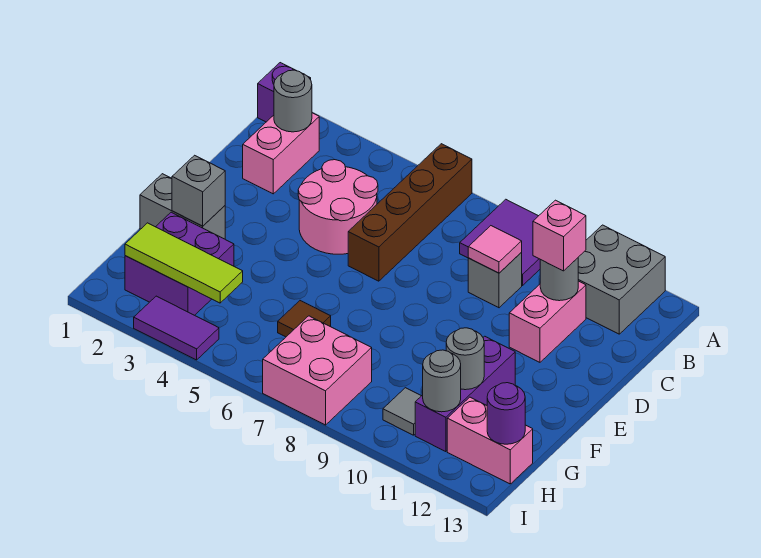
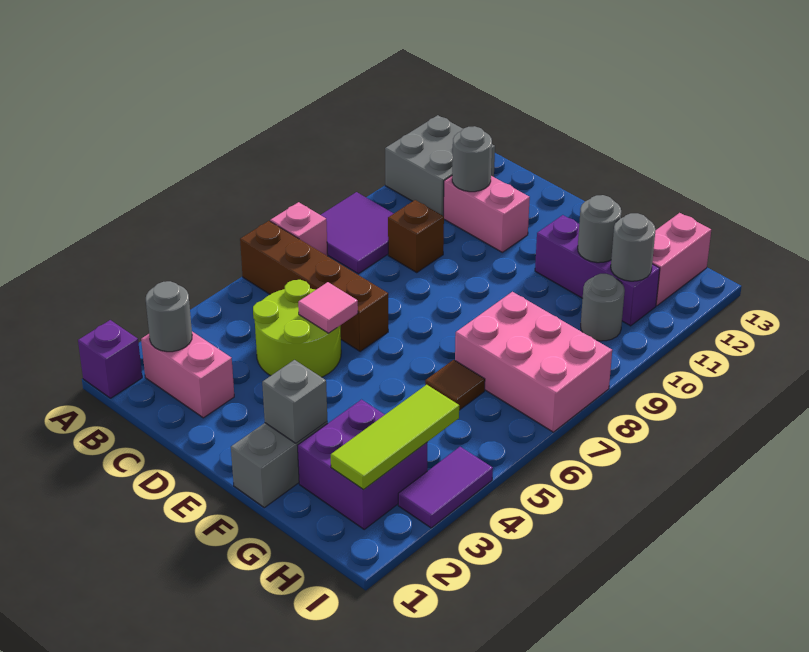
pink 2x2 round brick [298,160,378,254] -> lime 2x2 round brick [253,280,341,377]
grey 1x1 brick [468,253,522,308] -> brown 1x1 brick [388,200,444,272]
pink 1x1 tile [468,226,522,273] -> pink 1x1 tile moved to [298,282,358,333]
pink 1x1 brick [533,200,586,271] -> pink 1x1 brick moved to [270,202,328,256]
pink 2x2 brick [263,316,372,425] -> pink 2x3 brick [455,292,612,432]
grey 1x1 tile [383,388,421,435] -> grey 1x1 round brick [581,274,625,341]
purple 1x1 round brick [487,383,525,444] -> none

